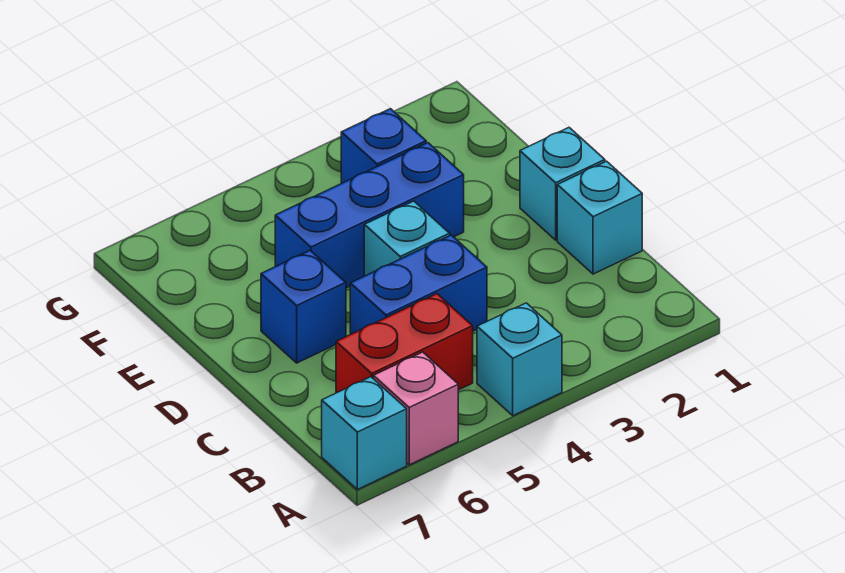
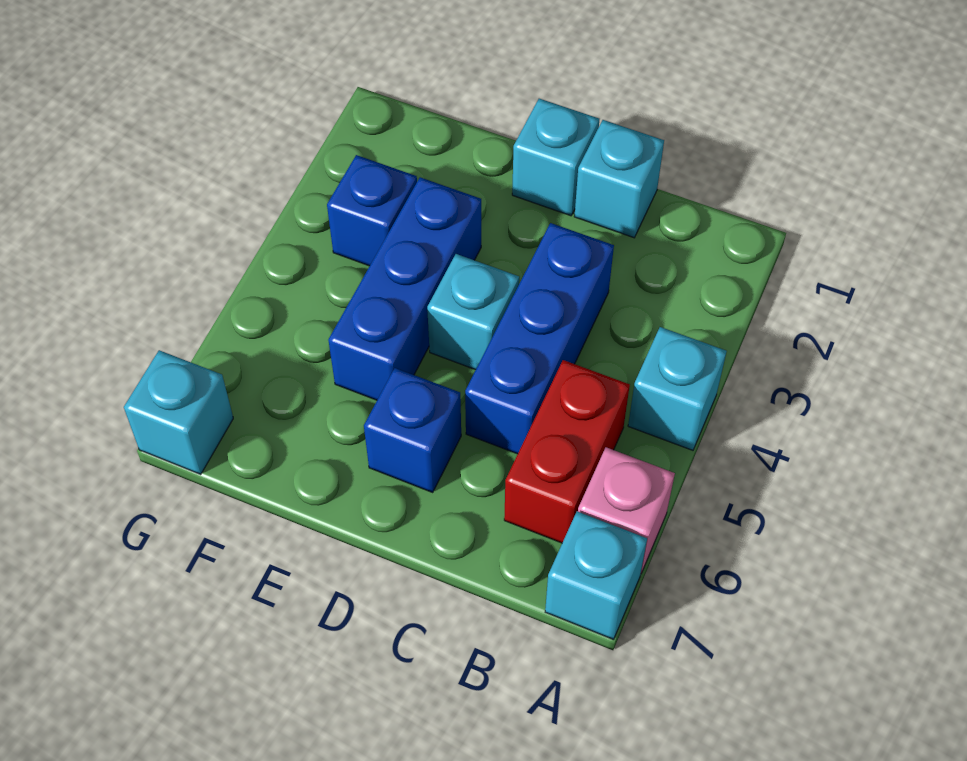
blue 1x2 brick [350,235,487,334] -> blue 1x3 brick [465,223,614,454]
none -> cyan 1x1 brick [124,350,233,474]

